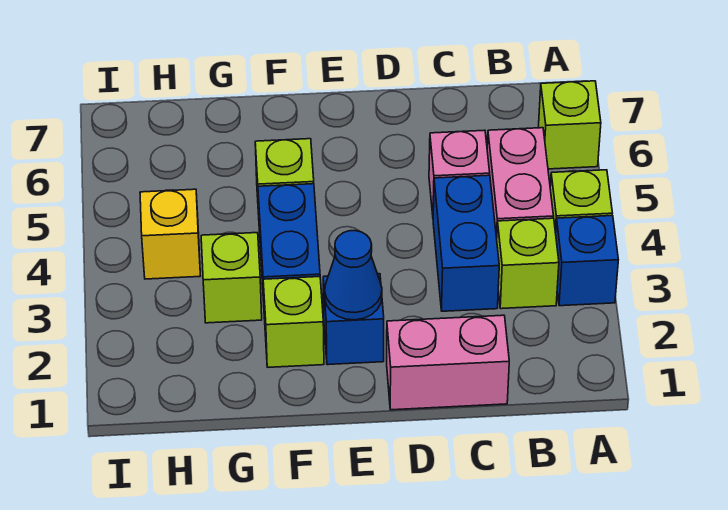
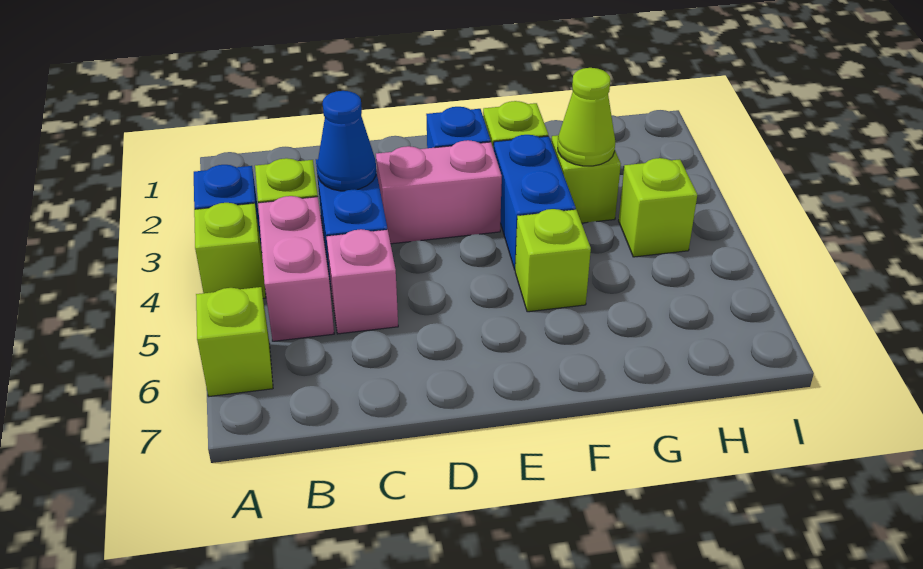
pink 1x2 brick [387,315,509,410] -> pink 1x2 brick moved to [376,140,502,244]
blue 1x1 cone [325,231,382,320] -> blue 1x1 cone moved to [317,91,376,191]
none -> lime 1x1 cone [558,68,615,166]
yellow 1x1 brick [140,189,200,279] -> lime 1x1 brick [619,158,697,257]

